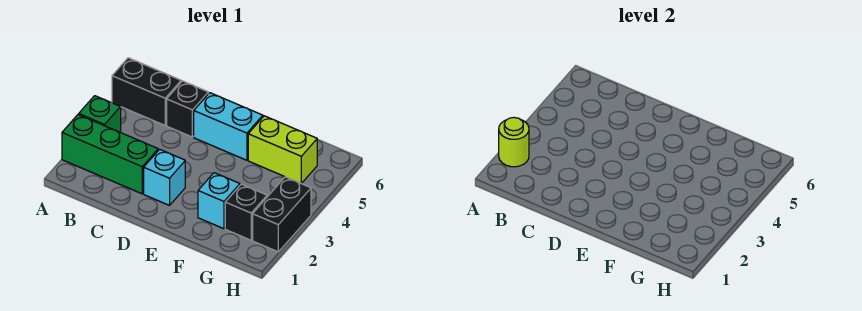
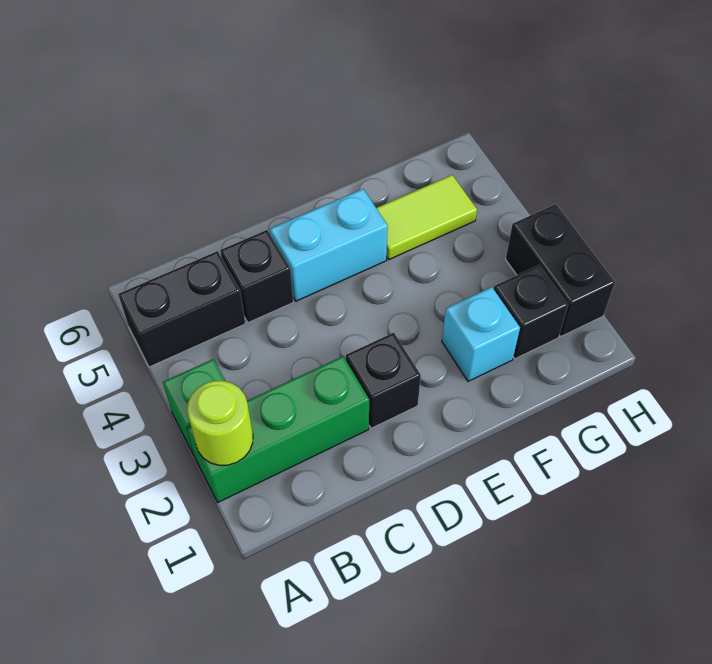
cyan 1x1 brick [144,149,185,205] -> black 1x1 brick [345,333,421,428]
lime 1x2 brick [248,116,317,184] -> lime 1x2 tile [376,175,477,260]

